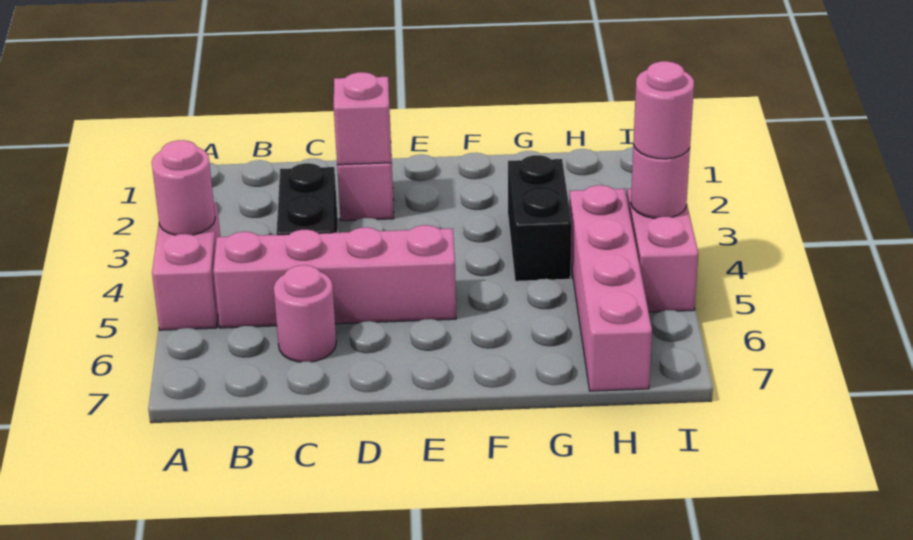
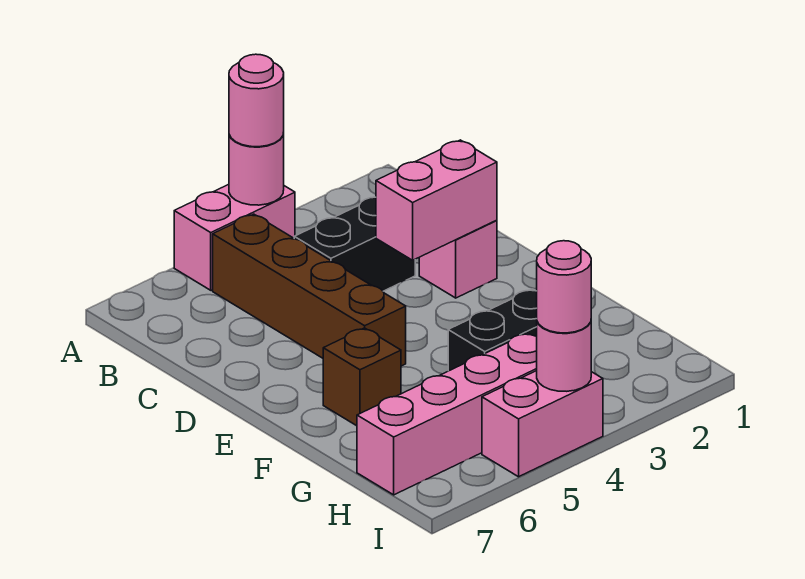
pink 1x4 brick [213,225,456,328] -> brown 1x4 brick [213,214,406,366]
pink 1x1 round brick [274,265,336,362] -> pink 1x1 round brick moved to [229,54,284,147]
pink 1x1 brick [334,72,391,165] -> pink 1x2 brick [376,140,497,260]
none -> brown 1x1 brick [323,328,401,426]

